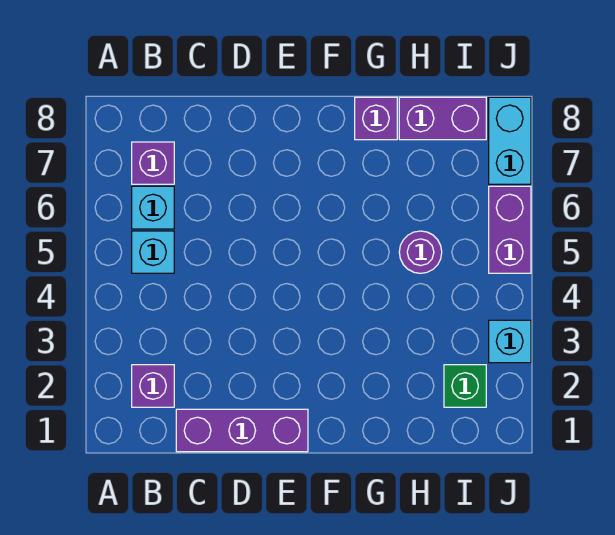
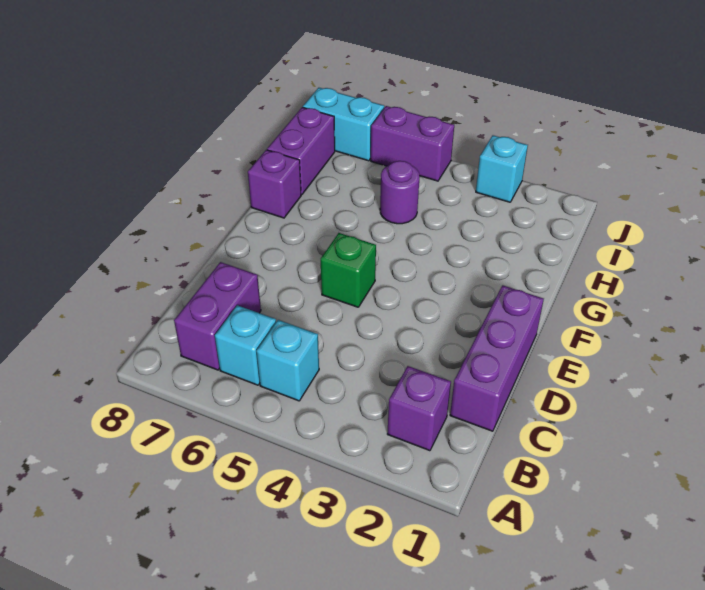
purple 1x1 brick [132,142,174,184] -> purple 1x2 brick [174,262,261,370]
green 1x1 brick [444,365,486,407] -> green 1x1 brick moved to [321,233,376,307]

